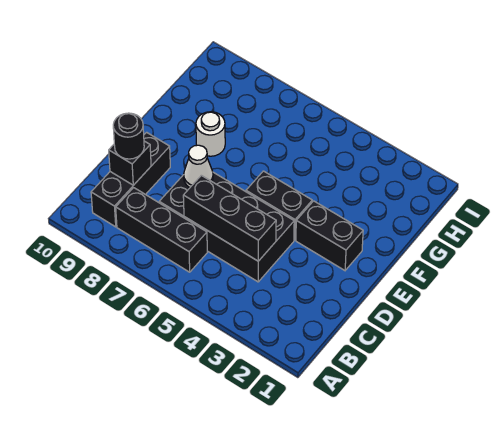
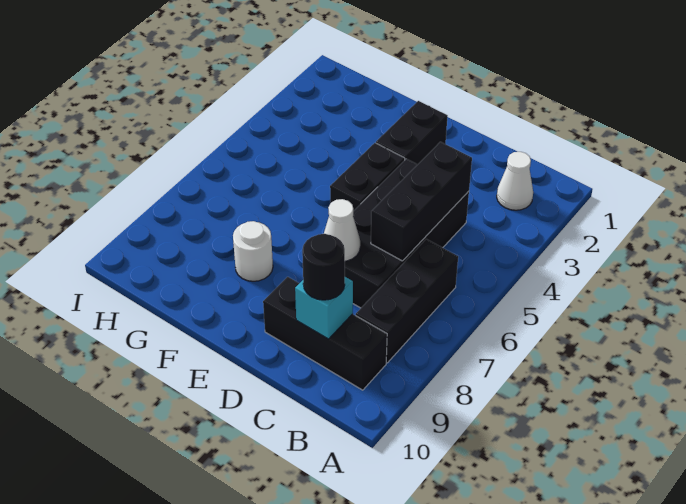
none -> white 1x1 cone [497,152,533,210]
black 1x1 brick [109,141,151,185] -> cyan 1x1 brick [295,277,353,339]

